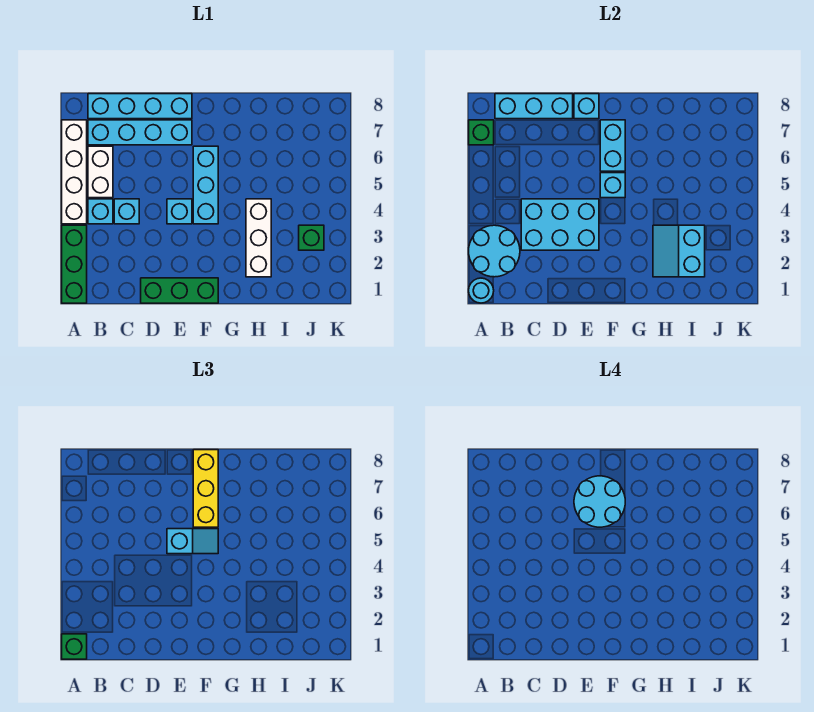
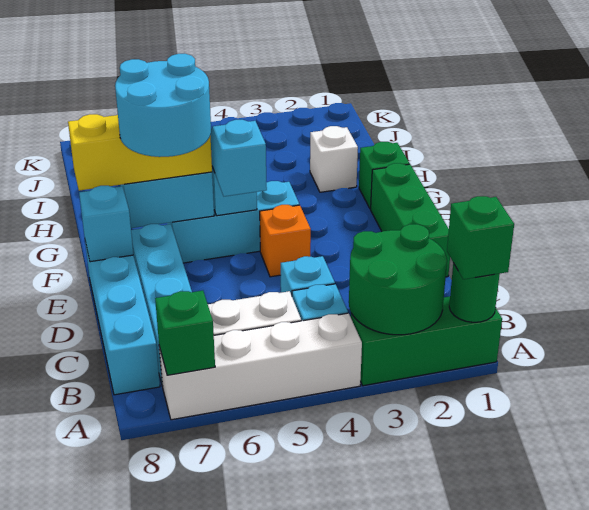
cyan 1x1 round brick [469,278,494,303] -> green 1x1 round brick [449,263,500,322]
cyan 2x2 round brick [469,225,520,277] -> green 2x2 round brick [349,224,447,335]
cyan 1x3 brick [495,94,573,119] -> none
cyan 2x3 brick [521,199,599,250] -> none
cyan 1x1 brick [167,199,192,224] -> orange 1x1 brick [260,205,311,277]
white 1x3 brick [246,199,271,277] -> white 1x1 brick [310,126,358,192]
cyan 2x2 slope [653,225,705,277] -> none
green 1x1 brick [299,225,324,250] -> green 1x1 brick moved to [359,142,410,209]

